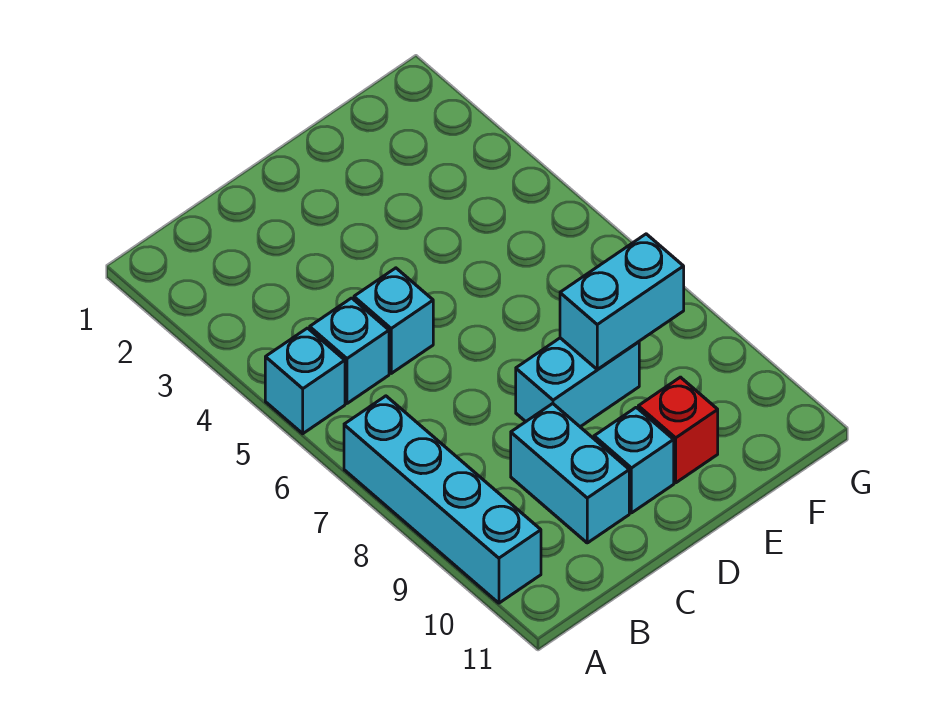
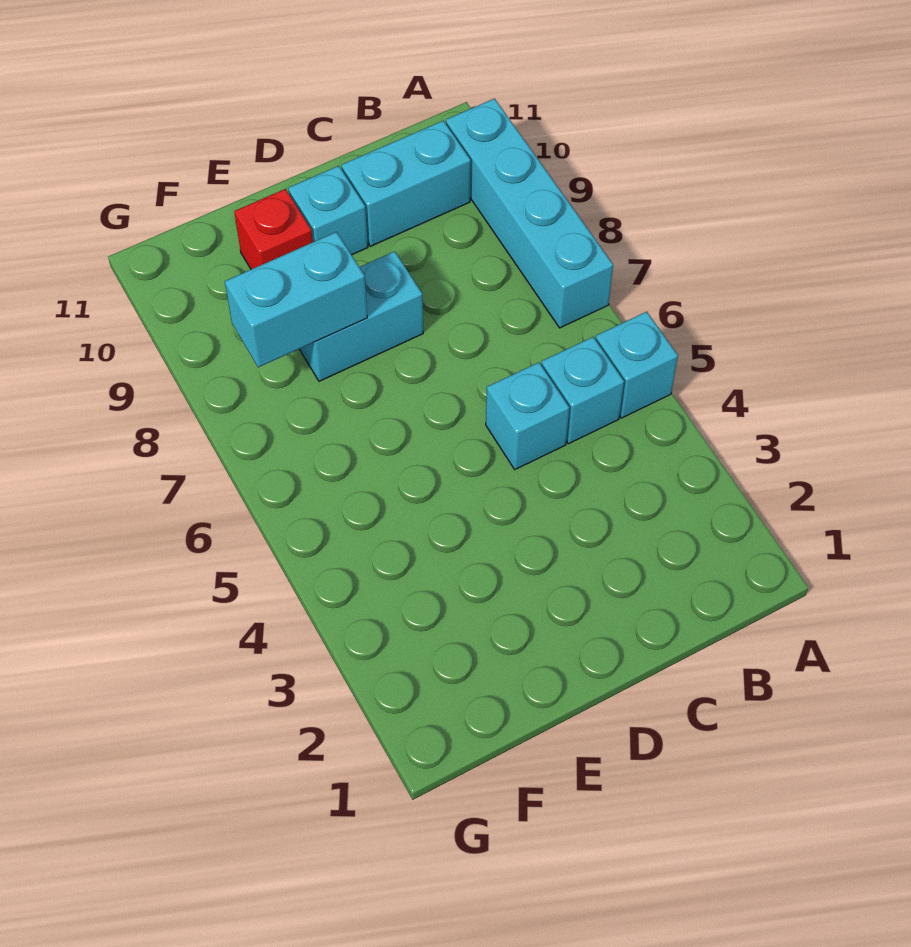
cyan 1x2 brick [511,404,629,543] -> cyan 1x2 brick turned to [342,121,471,246]

